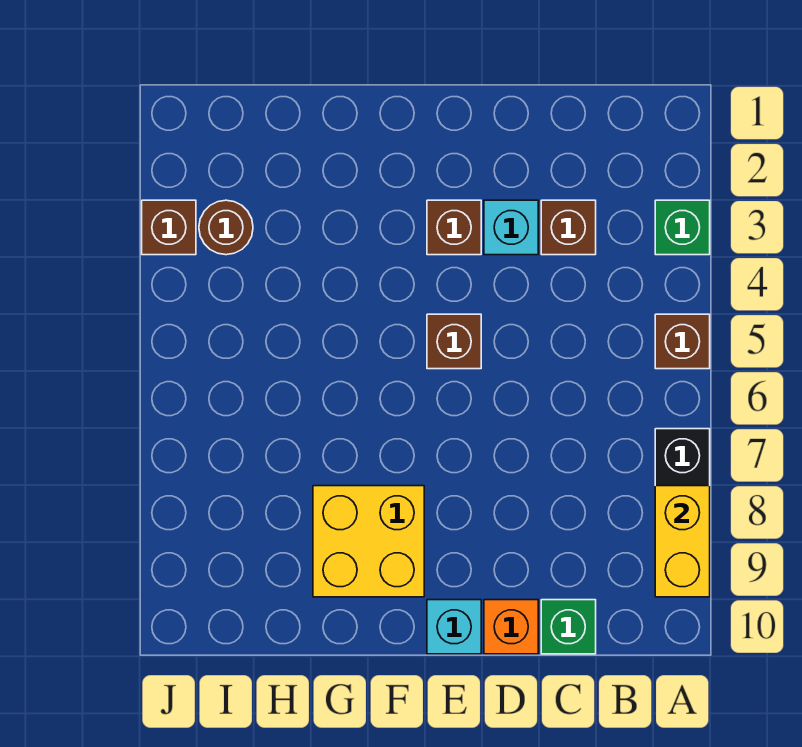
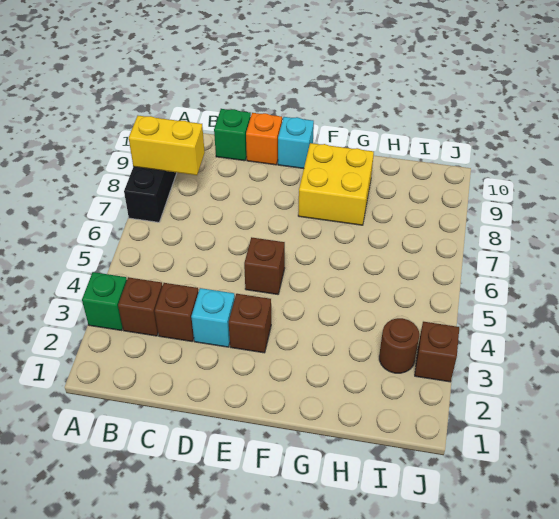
brown 1x1 brick [655,314,710,369] -> brown 1x1 brick moved to [118,277,163,336]
yellow 1x2 brick [655,486,710,597] -> yellow 1x2 brick turned to [129,116,205,175]

